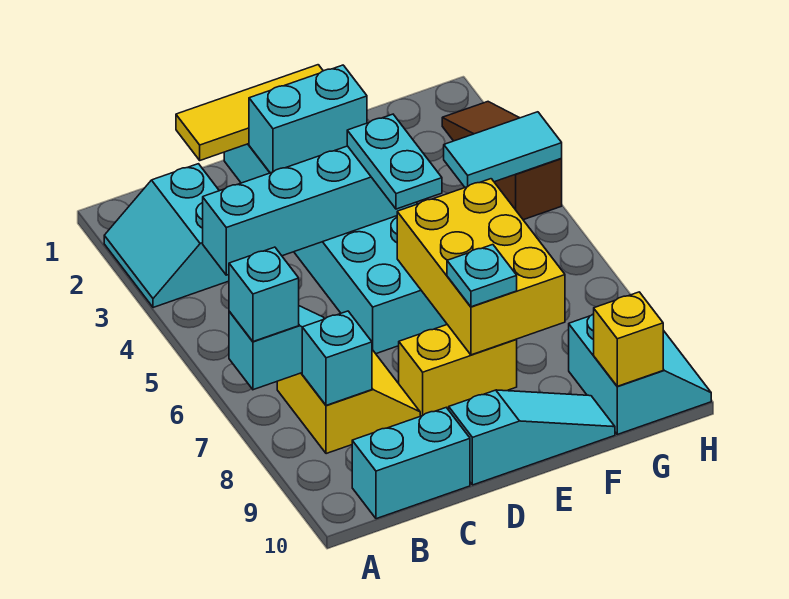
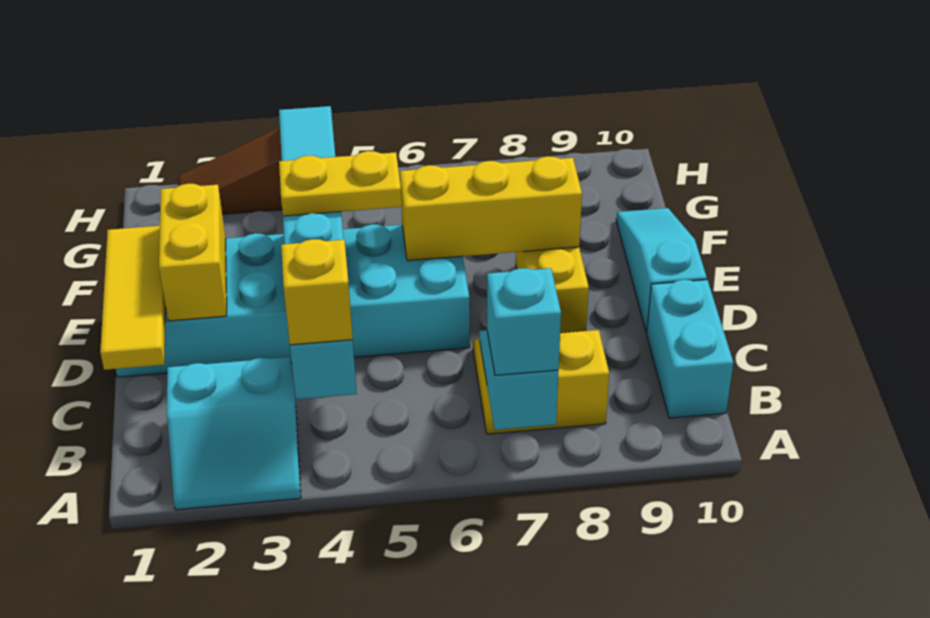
cyan 1x1 brick [302,311,372,405] -> none
cyan 1x2 brick [249,65,367,173] -> yellow 1x2 brick [159,184,227,321]
cyan 1x2 plate [347,114,442,209] -> yellow 1x2 plate [279,151,402,216]
yellow 2x3 brick [397,179,565,355] -> yellow 1x3 brick [400,156,582,261]
cyan 1x1 plate [447,245,517,307] -> none
cyan 2x2 slope [569,314,711,434] -> none
yellow 1x1 brick [594,292,663,386] -> yellow 1x1 brick moved to [281,239,353,345]

